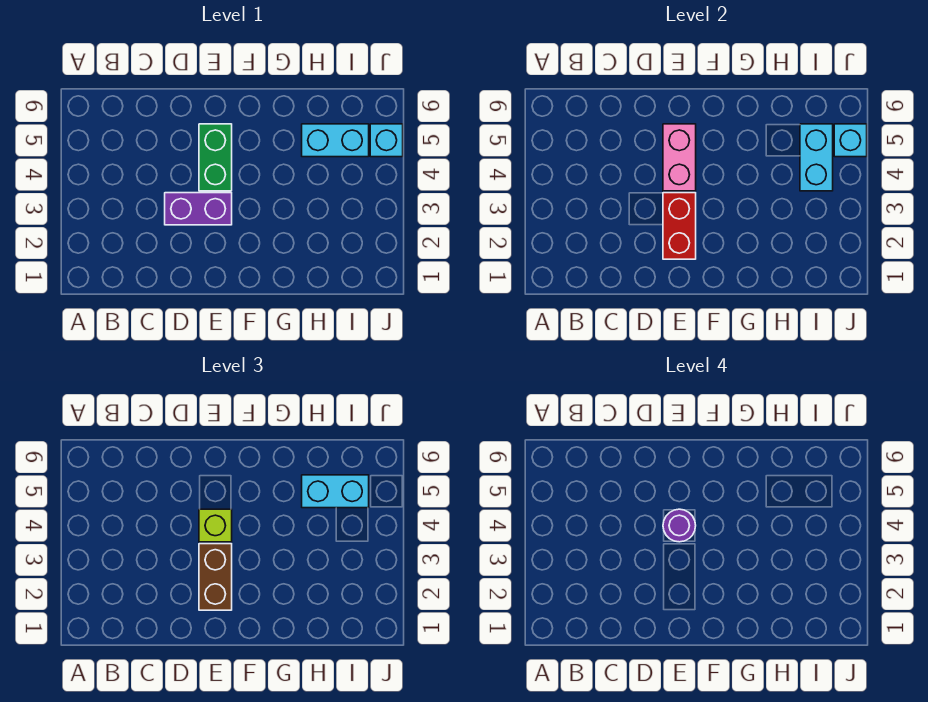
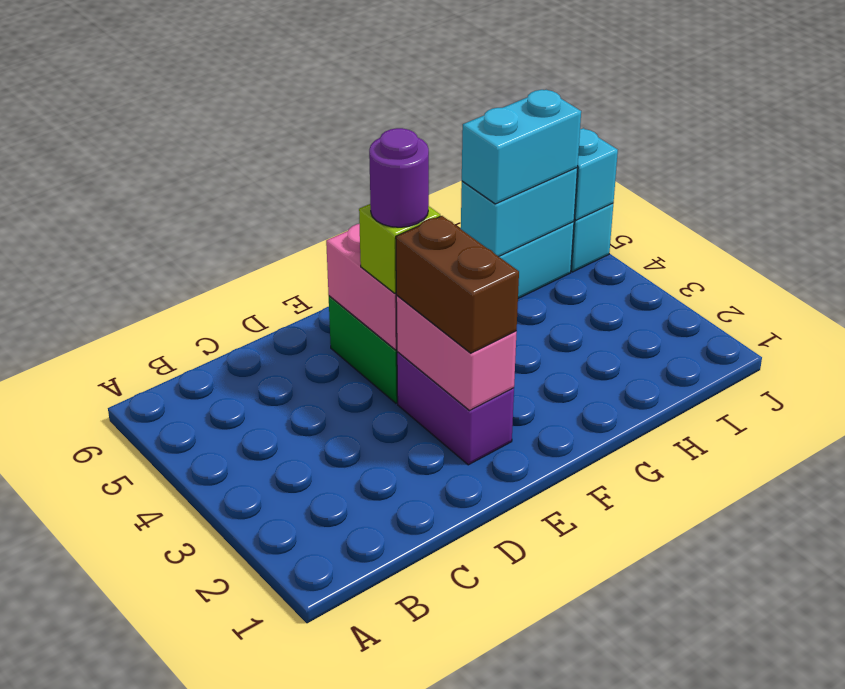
purple 1x2 brick [165,193,232,225] -> purple 1x2 brick turned to [397,352,514,465]
red 1x2 brick [663,193,696,259] -> pink 1x2 brick [396,296,516,410]
cyan 1x2 brick [800,124,833,191] -> cyan 1x2 brick turned to [461,168,578,256]

